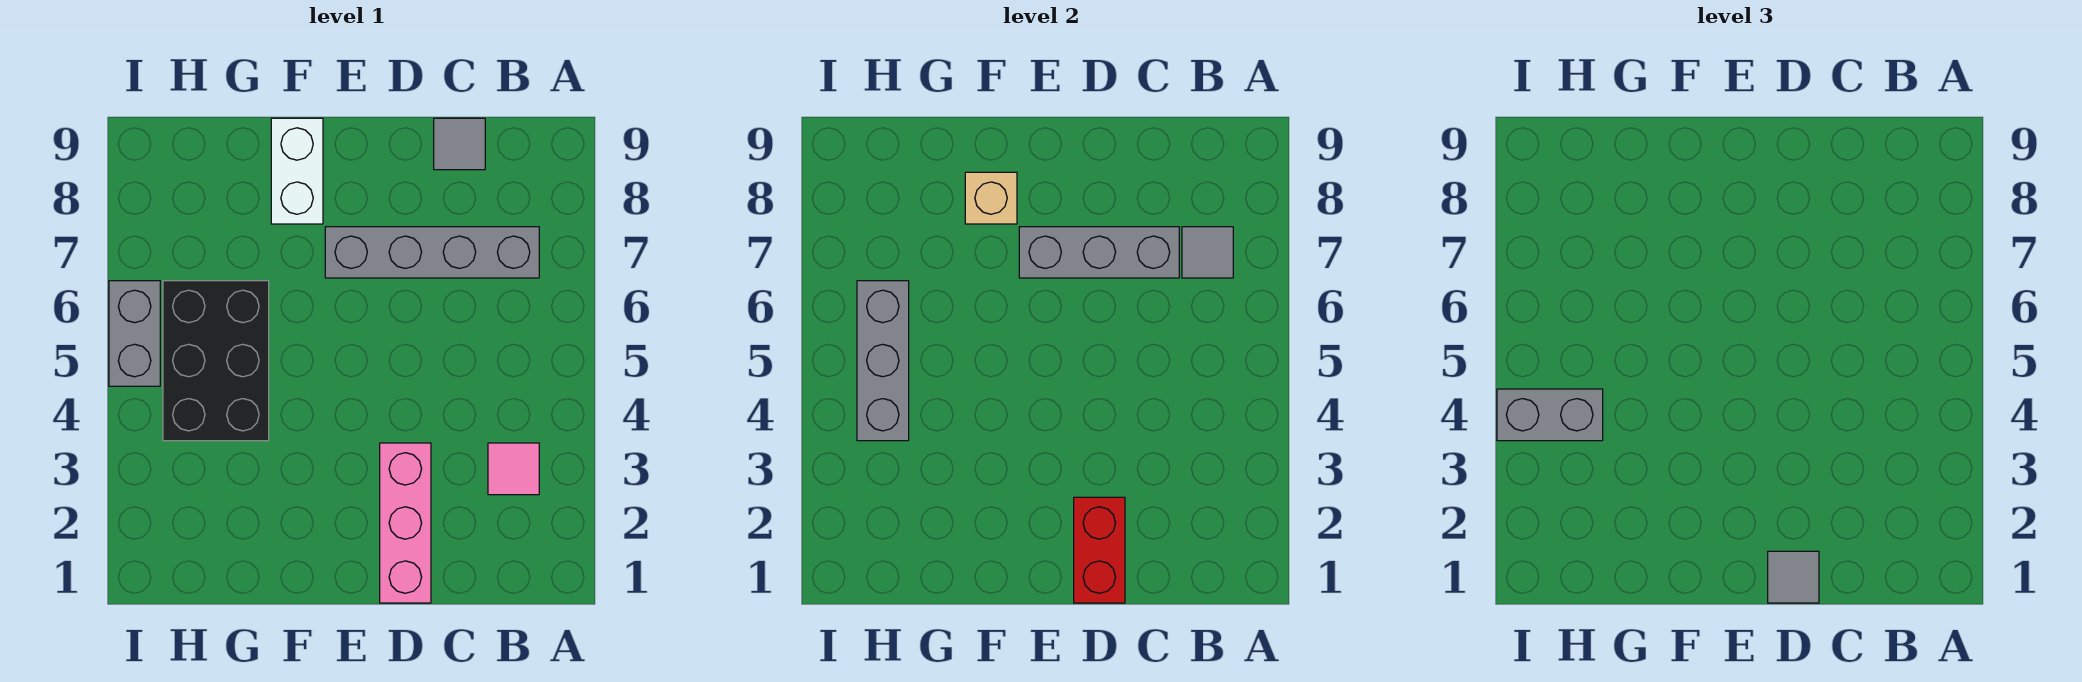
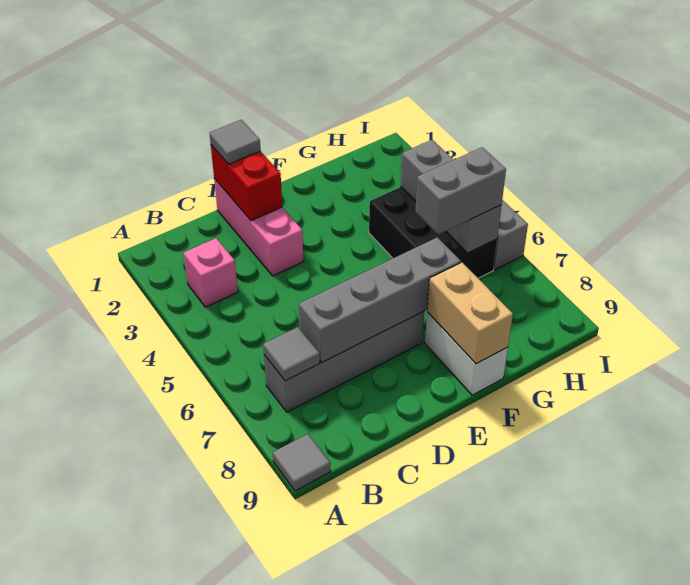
pink 1x1 tile [488,443,539,495] -> pink 1x1 brick [184,238,238,307]
grey 1x3 brick [1019,227,1179,278] -> grey 1x4 brick [299,237,461,362]
grey 1x1 tile [434,118,485,170] -> grey 1x1 tile moved to [273,434,330,491]
tan 1x1 brick [965,172,1017,224] -> tan 1x2 brick [427,262,513,364]
grey 1x2 brick [1497,389,1603,441] -> grey 1x2 brick moved to [415,147,506,235]

